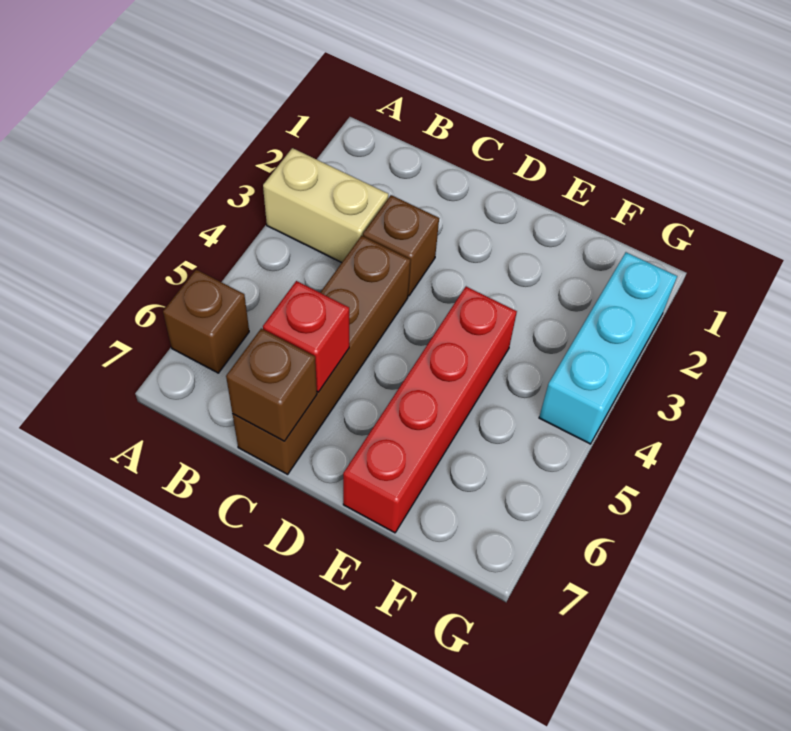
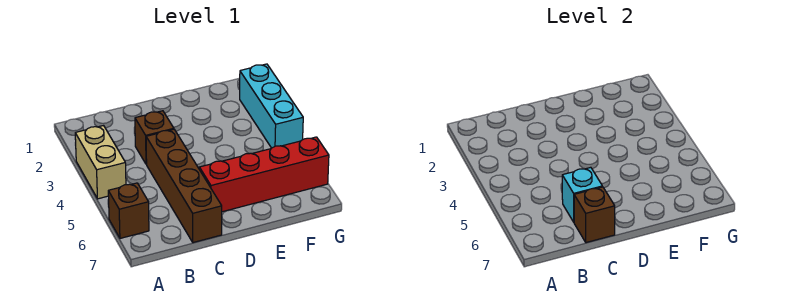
tan 1x2 brick [263,148,388,263] -> tan 1x2 brick turned to [75,126,126,199]
red 1x1 brick [263,281,349,392] -> cyan 1x1 brick [562,167,602,222]
red 1x4 brick [343,287,517,533] -> red 1x4 brick turned to [199,137,329,212]

